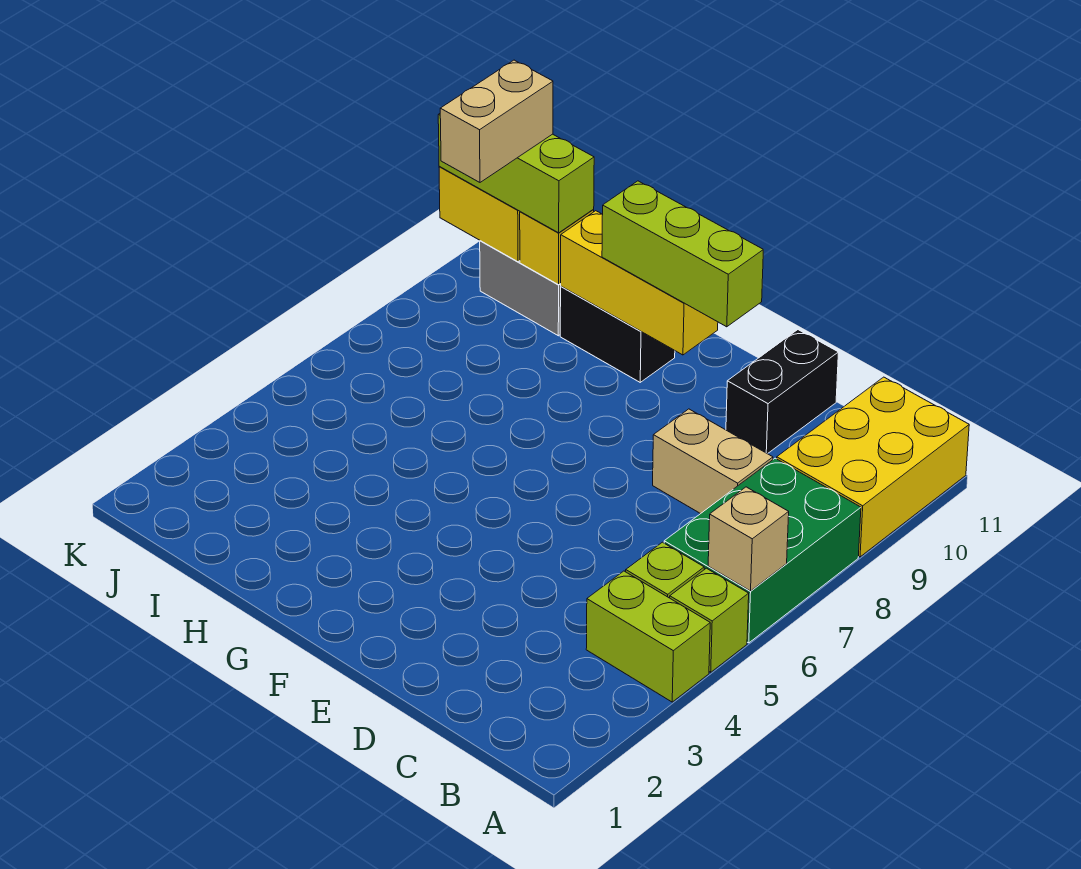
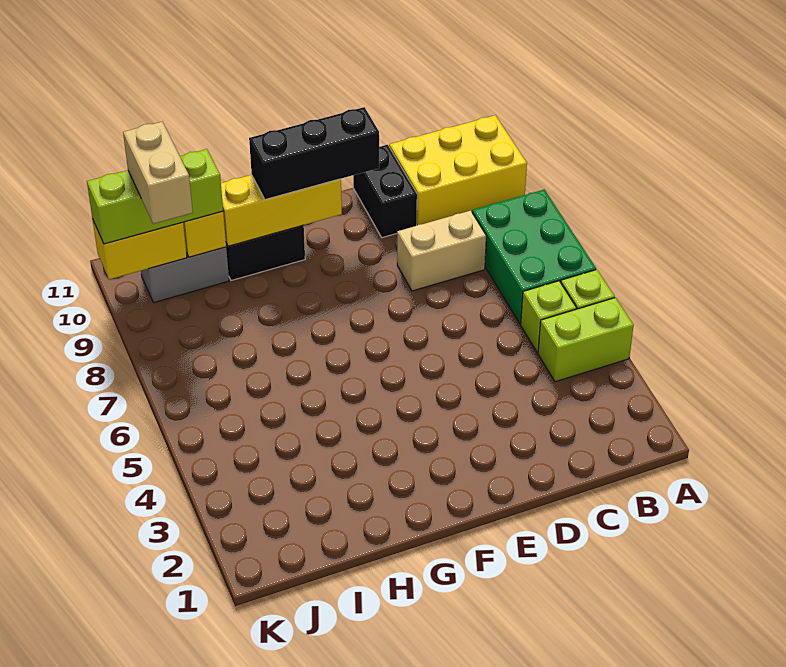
tan 1x1 brick [708,487,789,591] -> none
yellow 2x3 brick [777,377,969,557] -> yellow 2x3 brick turned to [389,115,527,225]
lime 1x3 brick [602,181,763,327] -> black 1x3 brick [249,107,379,200]

